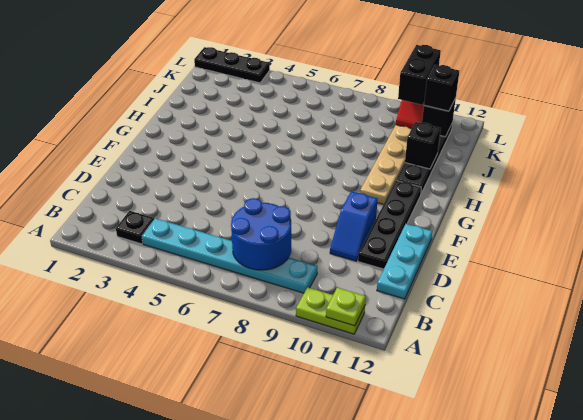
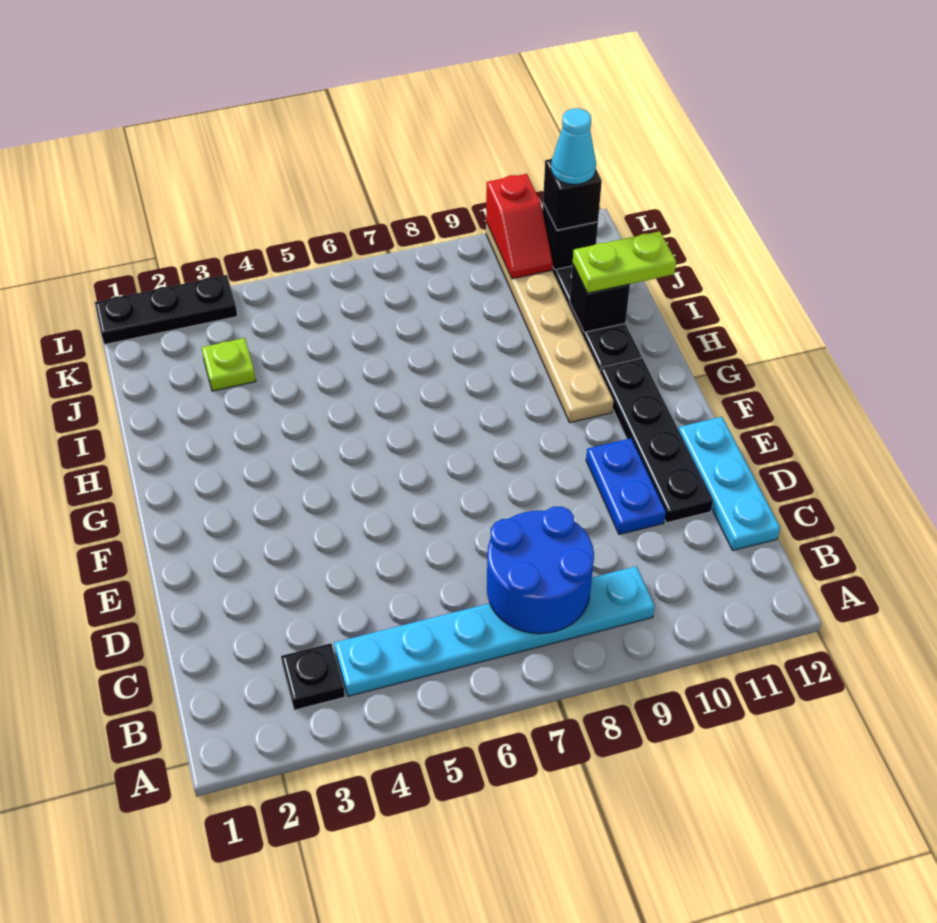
lime 1x2 plate [296,287,365,334] -> lime 1x2 plate moved to [573,231,676,293]
lime 1x1 plate [326,288,366,326] -> lime 1x1 plate moved to [201,338,256,391]
blue 1x2 slope [330,191,378,261] -> blue 1x2 plate [586,438,666,534]
black 1x2 brick [398,45,441,105] -> none
none -> cyan 1x1 cone [551,108,596,185]

